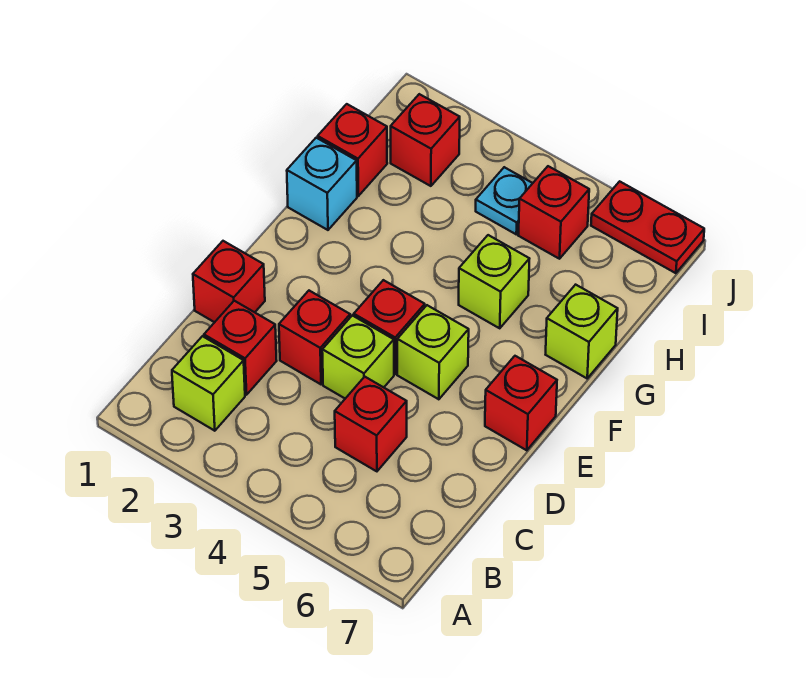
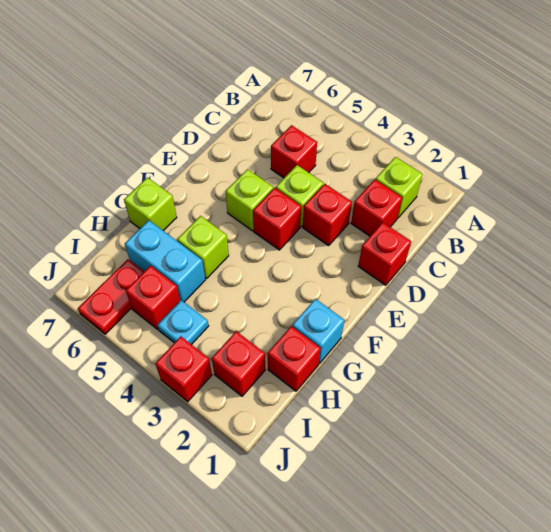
red 1x1 brick [485,356,557,450] -> red 1x1 brick moved to [155,336,212,402]
none -> cyan 1x2 brick [125,220,205,302]
red 1x2 plate [591,181,704,273] -> red 1x2 plate turned to [78,259,144,334]

